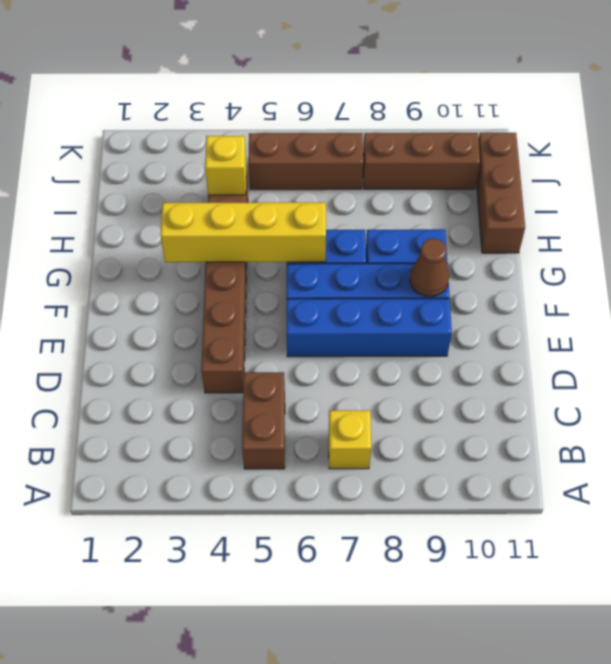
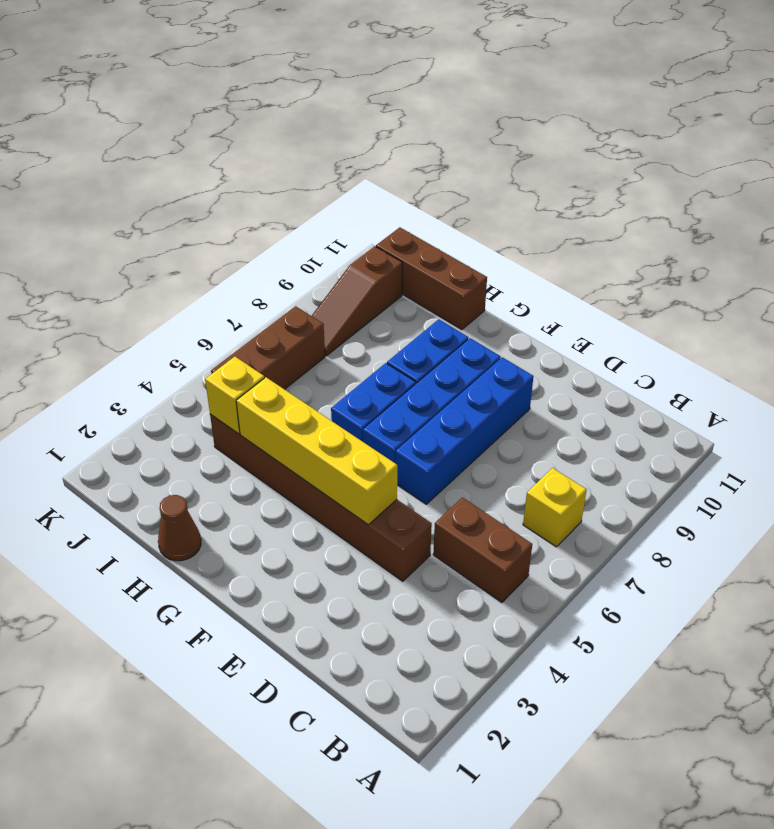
brown 1x1 cone [410,238,449,297] -> brown 1x1 cone moved to [158,495,201,561]
yellow 1x4 brick [160,202,326,262] -> yellow 1x4 brick turned to [236,377,397,525]
brown 1x3 brick [363,133,480,189] -> brown 1x3 slope [312,246,402,356]

